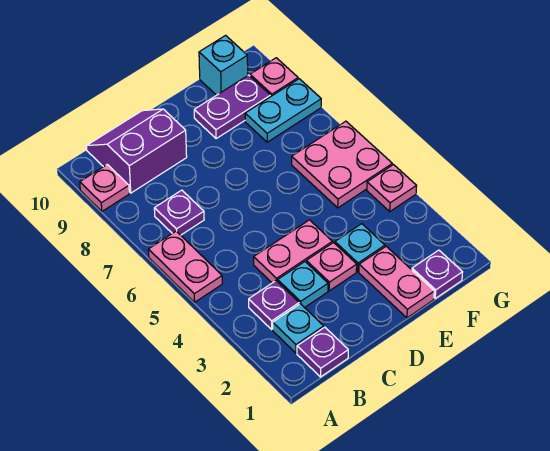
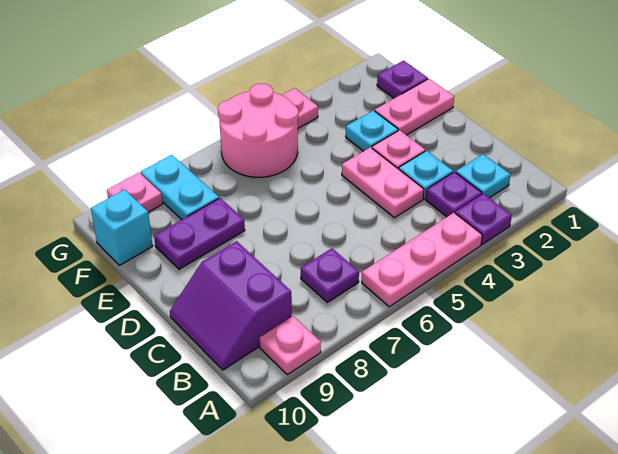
pink 1x2 plate [148,231,222,302] -> pink 1x3 plate [362,213,482,307]
purple 1x1 plate [297,327,348,377] -> purple 1x1 plate moved to [455,194,512,244]
purple 1x2 plate [194,75,271,139] -> purple 1x2 plate turned to [154,198,245,269]
pink 2x2 plate [292,121,392,208] -> pink 2x2 round brick [218,83,298,177]

